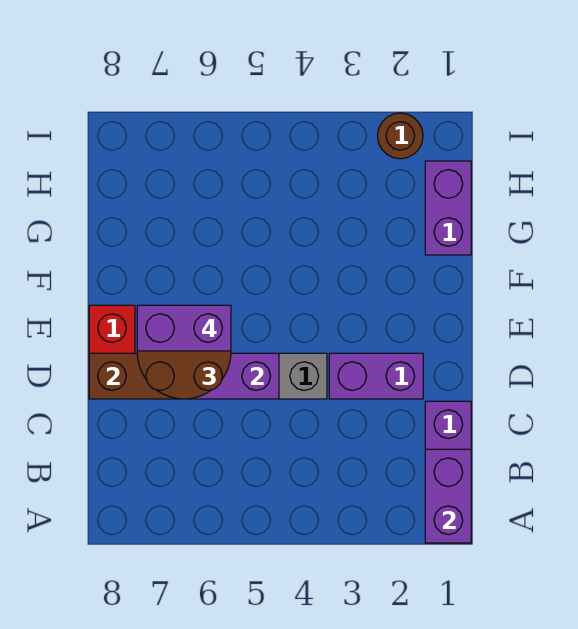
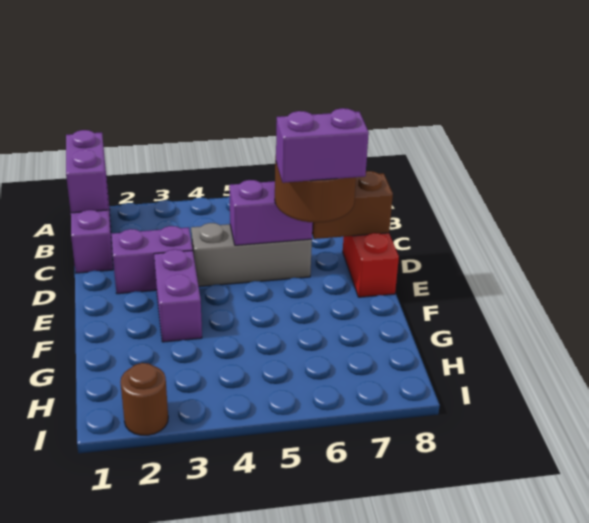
purple 1x2 brick [425,161,471,255] -> purple 1x2 brick moved to [154,249,202,342]

